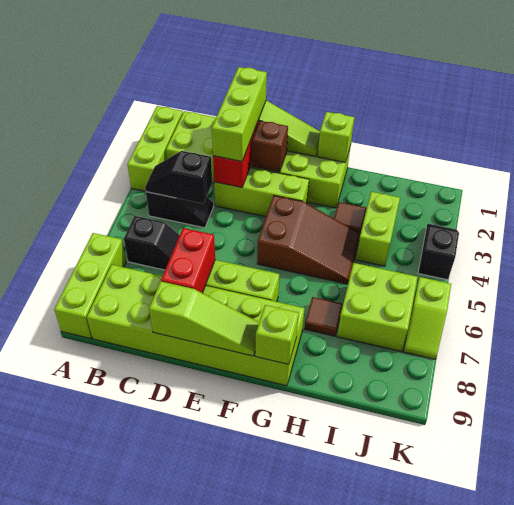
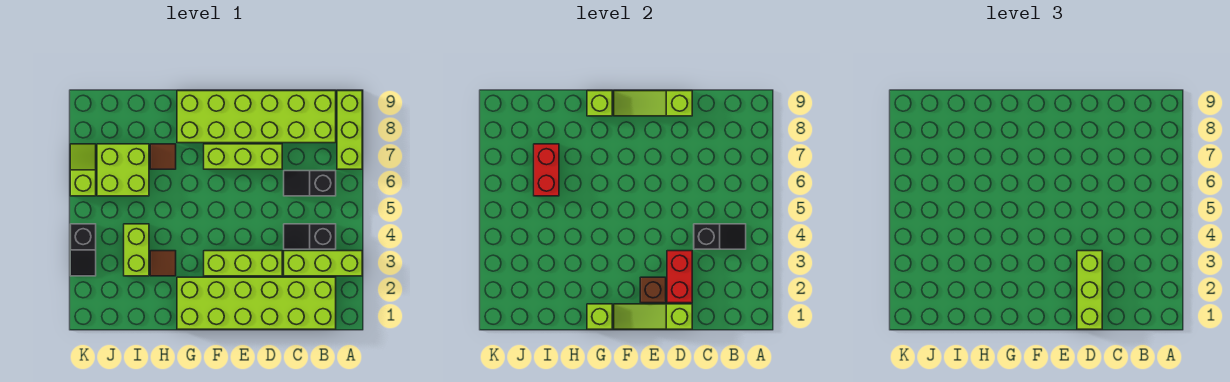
lime 1x3 brick [127,106,183,192] -> lime 1x3 brick turned to [284,251,362,276]
red 1x2 brick [161,228,215,293] -> red 1x2 brick moved to [534,144,559,196]
brown 2x3 slope [257,196,361,284] -> none

